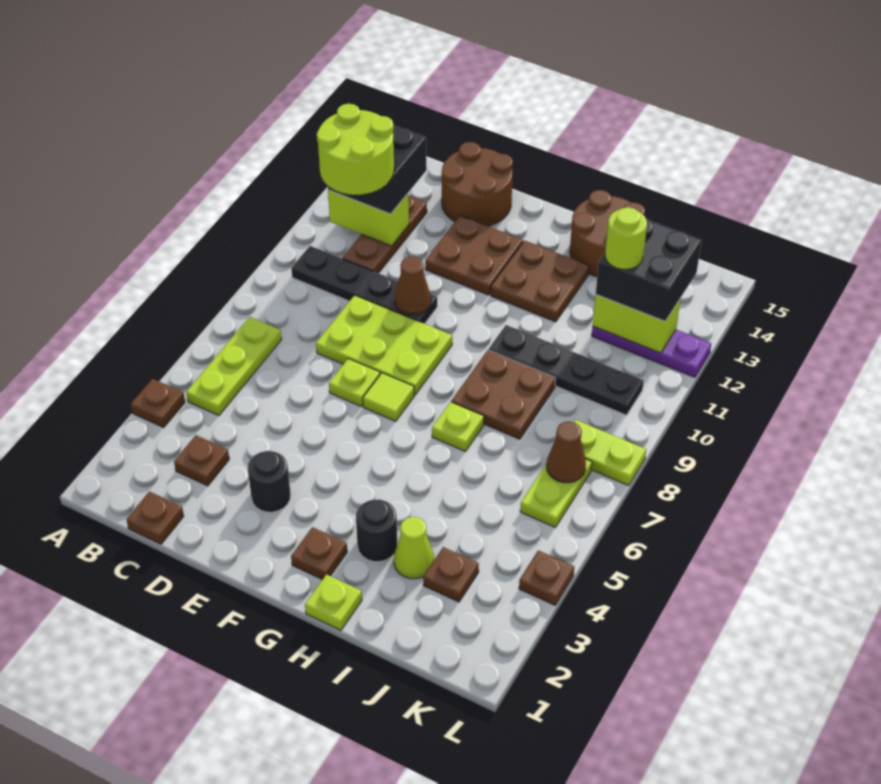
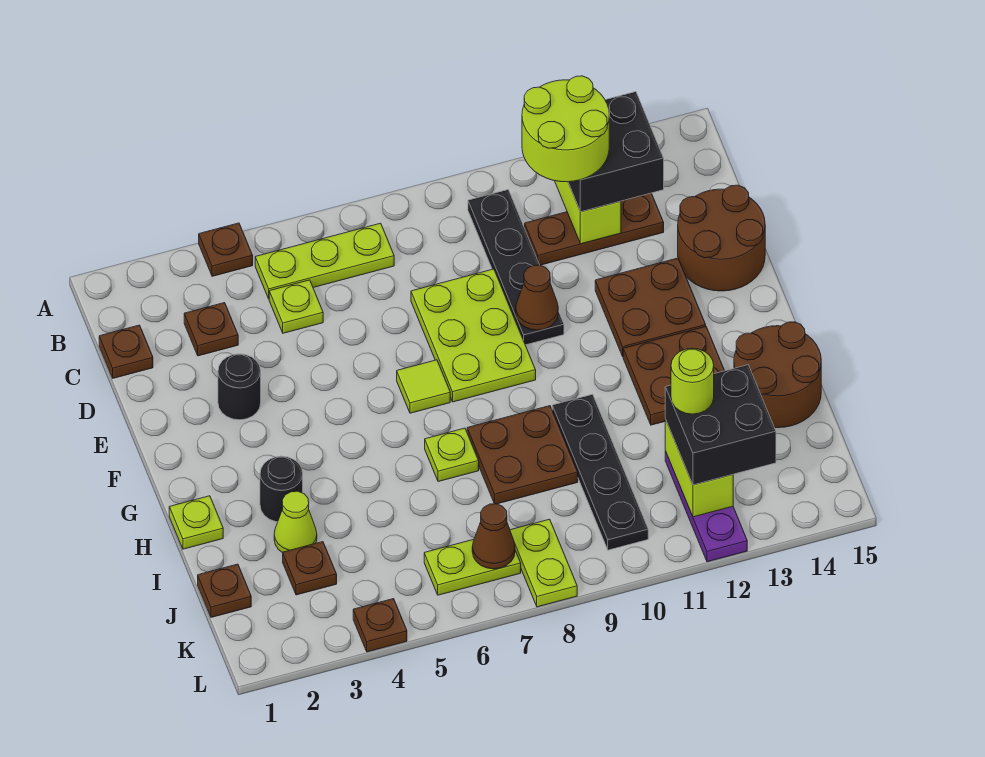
lime 1x1 plate [329,359,380,407] -> lime 1x1 plate moved to [269,280,323,333]
brown 1x1 plate [291,527,347,580] -> brown 1x1 plate moved to [198,564,251,617]

